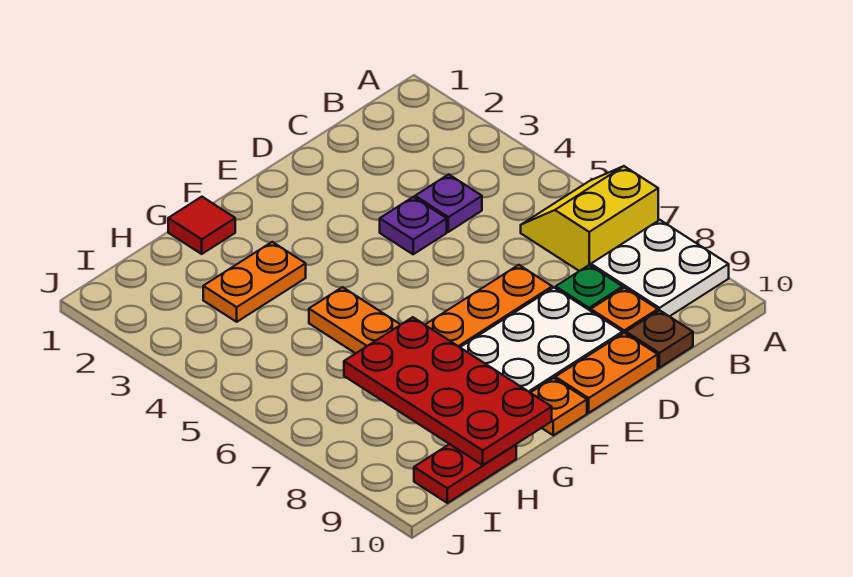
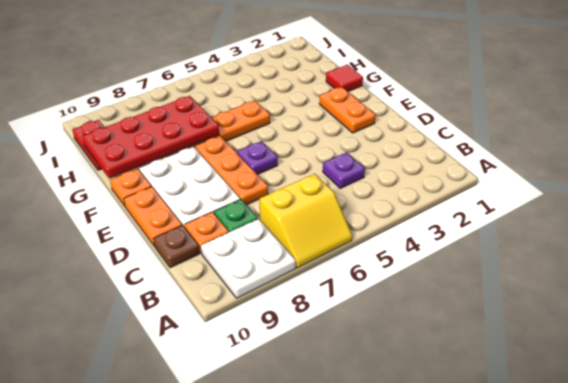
yellow 2x2 slope [521,166,658,271] -> yellow 2x2 slope turned to [260,174,352,268]
purple 1x1 plate [380,197,447,254] -> purple 1x1 plate moved to [237,141,278,175]
orange 1x2 plate [203,242,306,322] -> orange 1x2 plate moved to [319,87,376,133]

